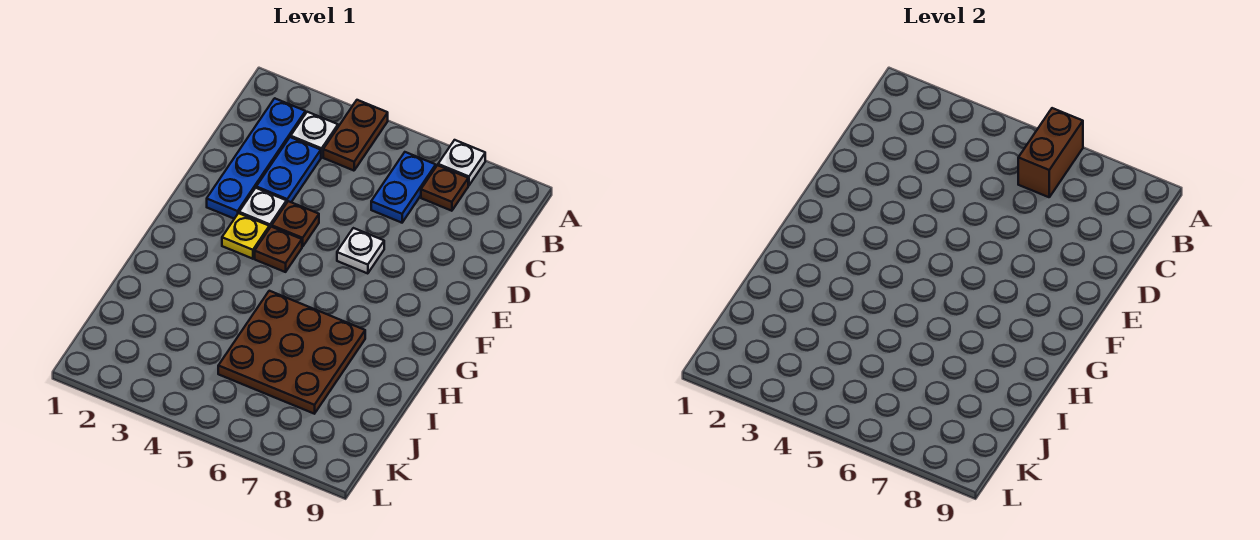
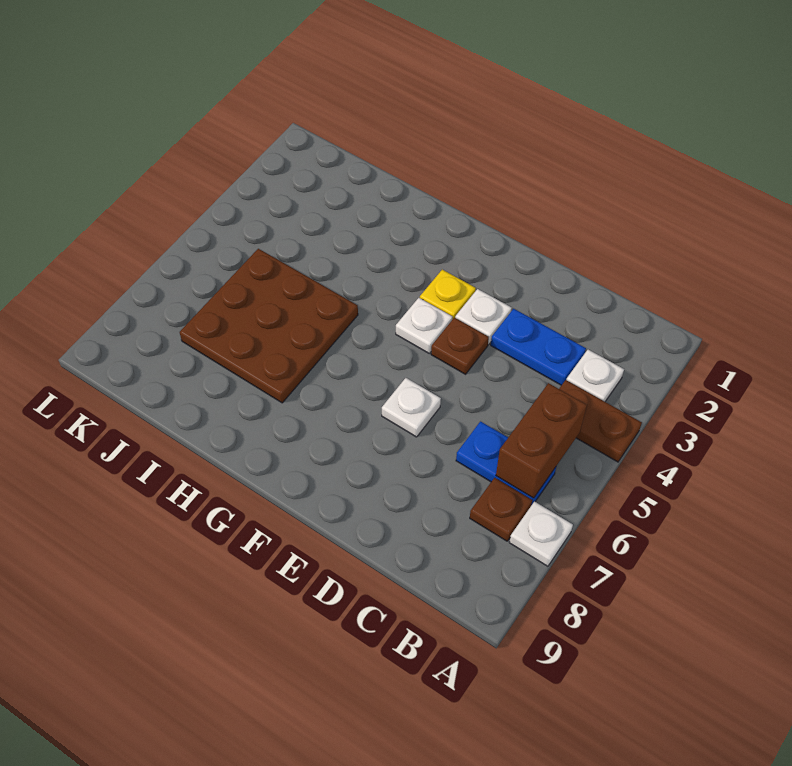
brown 1x2 brick [1018,108,1083,197] -> brown 1x2 brick turned to [496,383,587,498]
blue 1x4 plate [207,98,305,219] -> none
brown 1x1 plate [255,227,302,272] -> white 1x1 plate [396,298,452,353]

